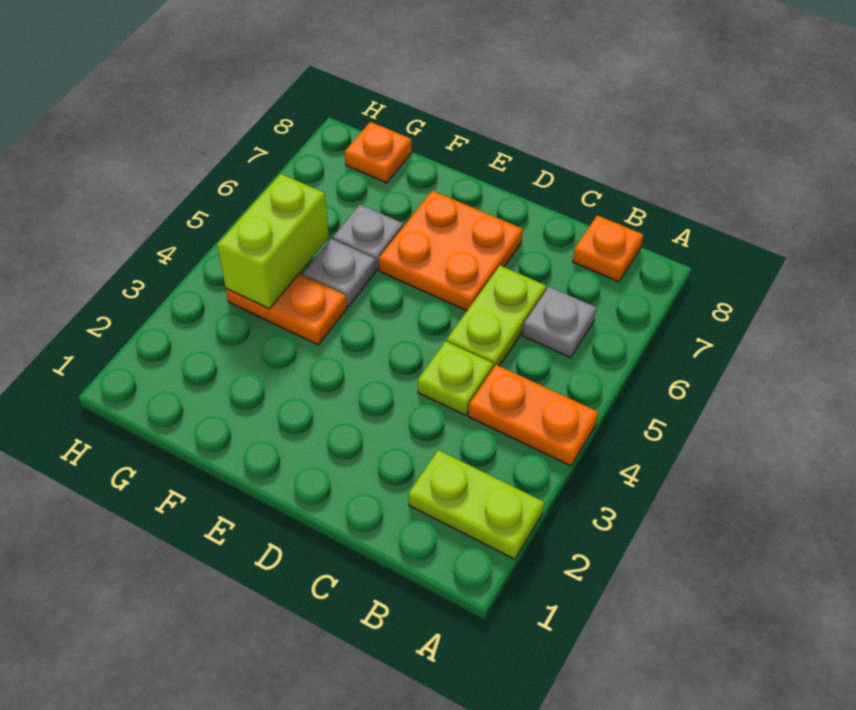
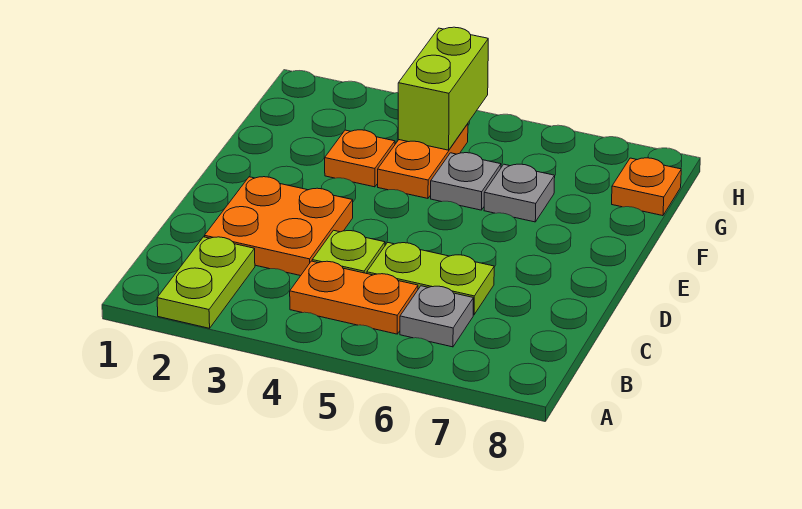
orange 1x2 plate [468,365,598,466] -> orange 1x2 plate turned to [290,261,418,334]
orange 1x1 plate [573,215,643,282] -> orange 1x1 plate moved to [325,130,395,187]
orange 2x2 plate [379,191,523,311] -> orange 2x2 plate moved to [204,177,353,276]
lime 1x2 brick [217,174,329,309] -> lime 1x2 brick turned to [398,27,488,150]

